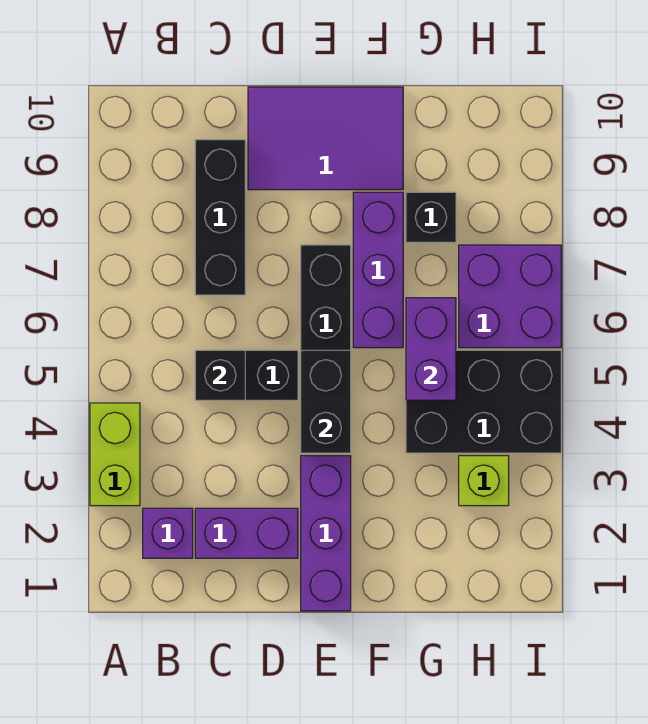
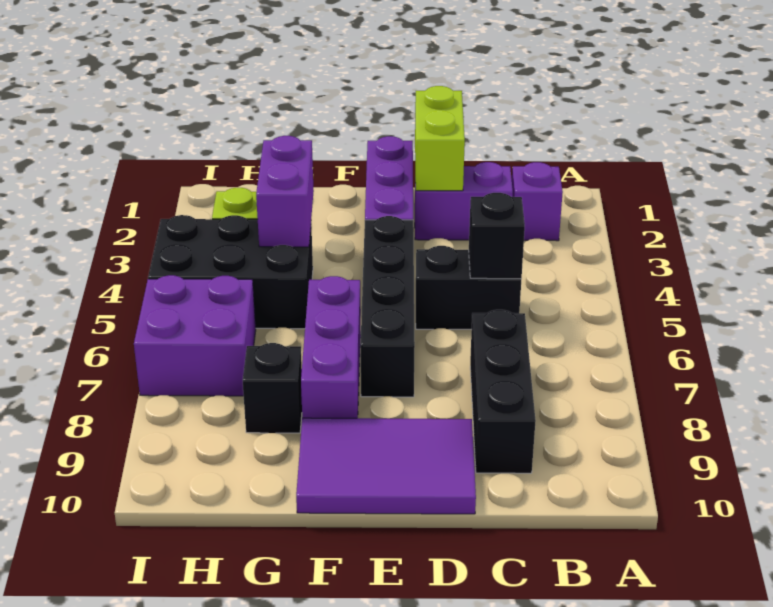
lime 1x2 brick [90,403,140,506] -> lime 1x2 brick moved to [415,86,465,191]
black 1x2 brick [301,350,351,453] -> none
purple 1x2 brick [406,298,456,400] -> purple 1x2 brick moved to [256,136,314,247]

